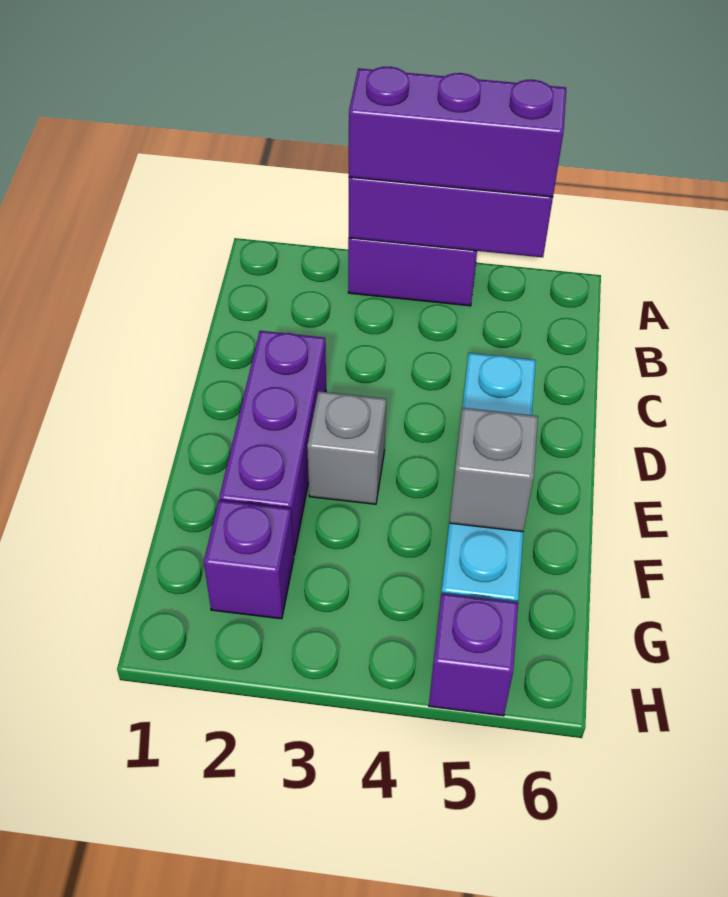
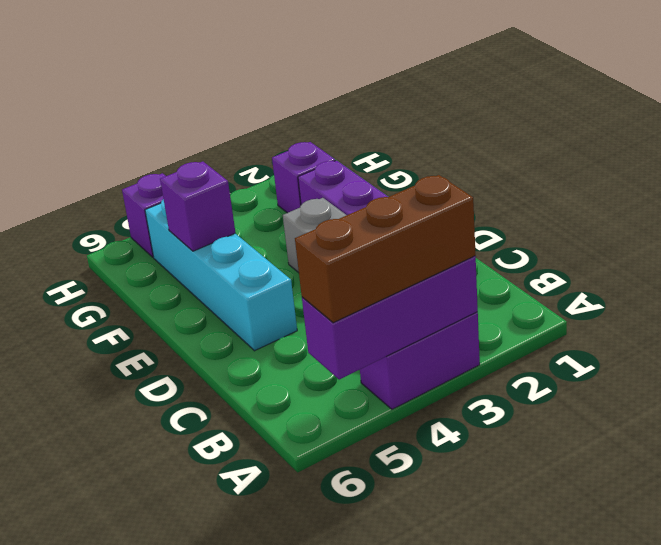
purple 1x3 brick [349,67,566,197] -> brown 1x3 brick [295,175,476,323]
grey 1x1 brick [449,408,538,532] -> purple 1x1 brick [160,162,235,251]

